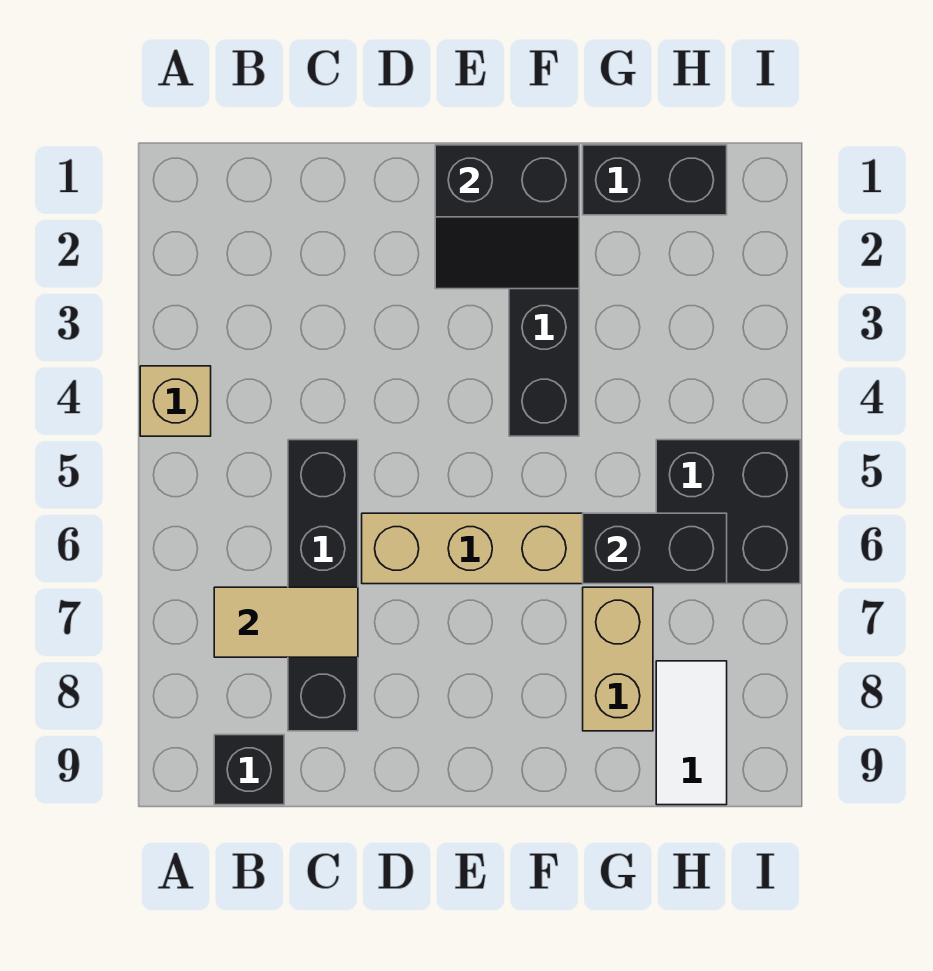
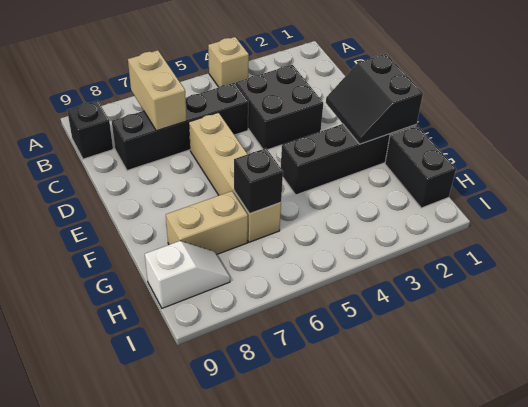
tan 1x2 tile [214,587,358,657] -> tan 1x2 brick [128,50,187,131]
black 1x2 brick [583,513,727,584] -> black 1x1 brick [234,148,283,214]
black 2x2 brick [656,440,800,584] -> black 2x2 brick moved to [236,65,323,150]
white 1x2 tile [656,661,727,805] -> white 1x2 slope [145,241,230,308]

